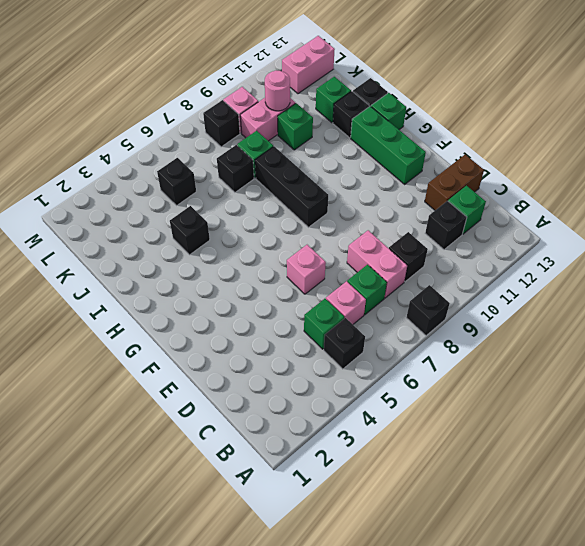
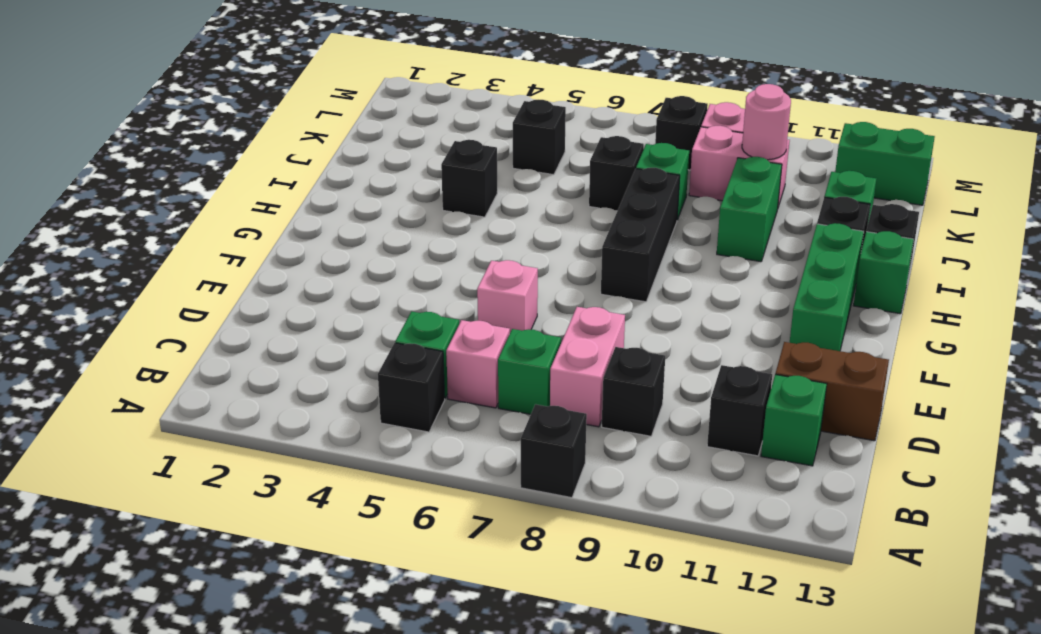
green 1x1 brick [278,103,313,150] -> green 1x2 brick [717,157,782,262]
pink 1x2 brick [282,36,335,94] -> green 1x2 brick [835,122,935,205]

